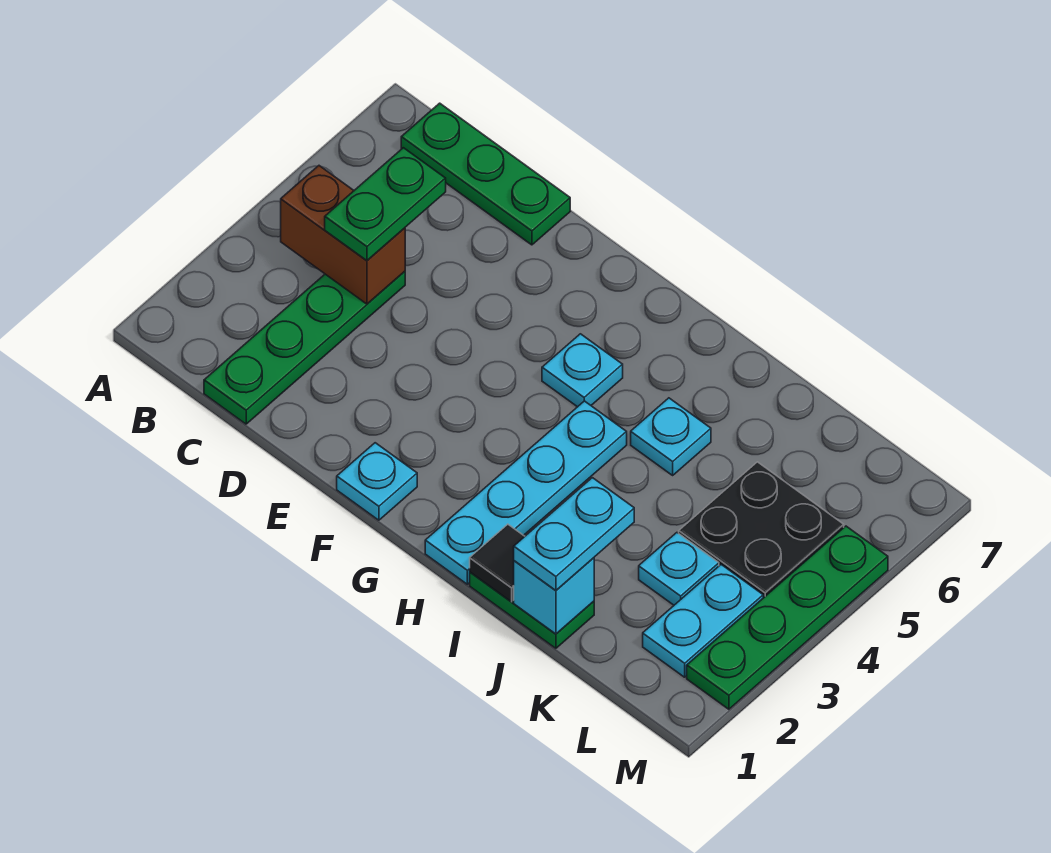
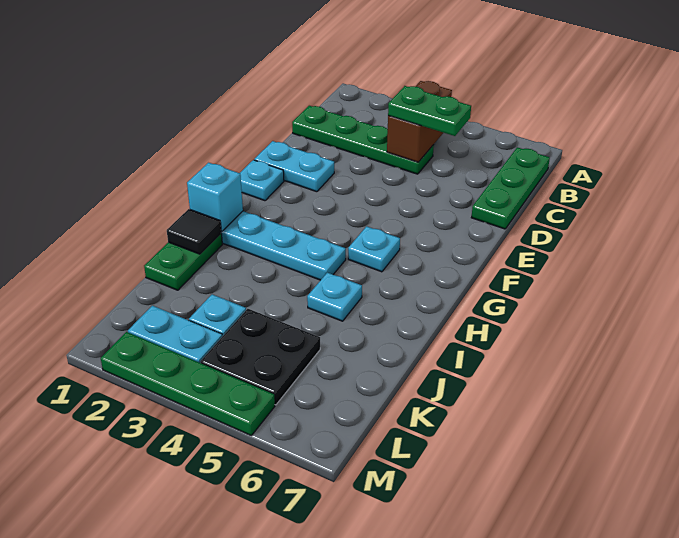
cyan 1x1 brick [514,558,594,634] -> cyan 1x1 brick moved to [187,163,243,231]
cyan 1x2 plate [514,478,634,590] -> cyan 1x2 plate moved to [254,141,334,192]

